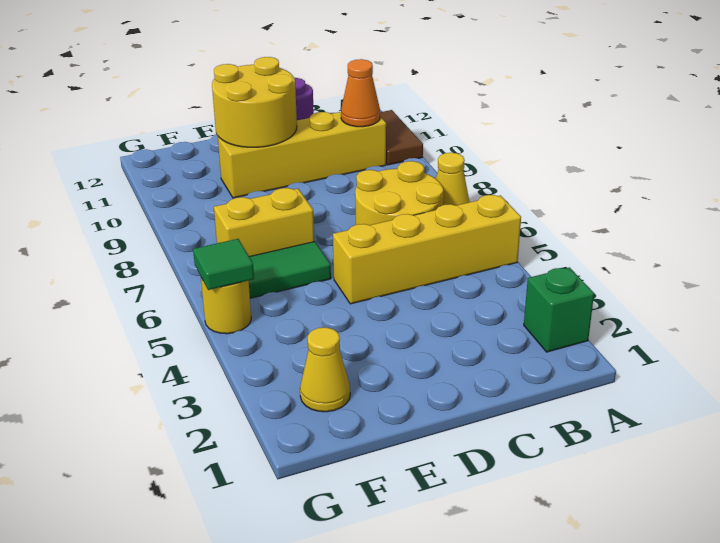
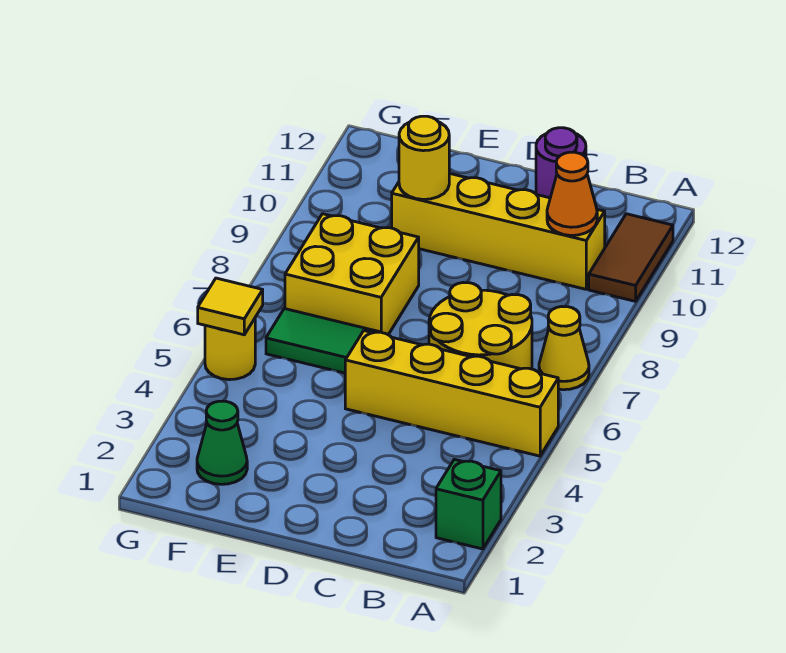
yellow 2x2 round brick [212,57,297,147] -> yellow 1x1 round brick [399,116,449,199]
yellow 1x2 brick [214,188,314,256] -> yellow 2x2 brick [285,214,419,335]
yellow 1x1 cone [300,327,350,412] -> green 1x1 cone [197,401,247,484]
green 1x1 tile [193,239,254,290] -> yellow 1x1 tile [198,278,263,335]

